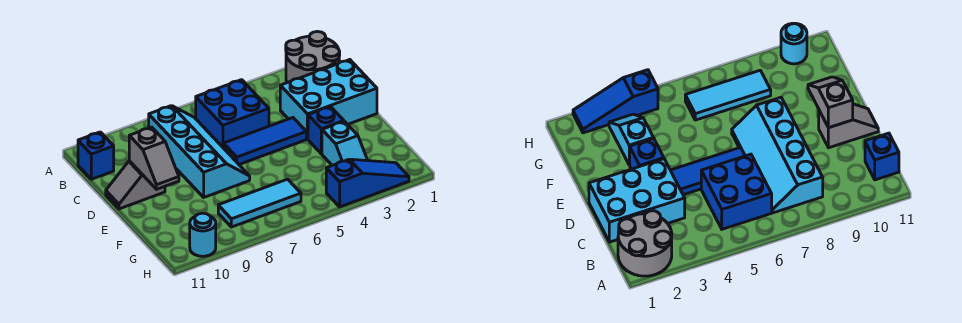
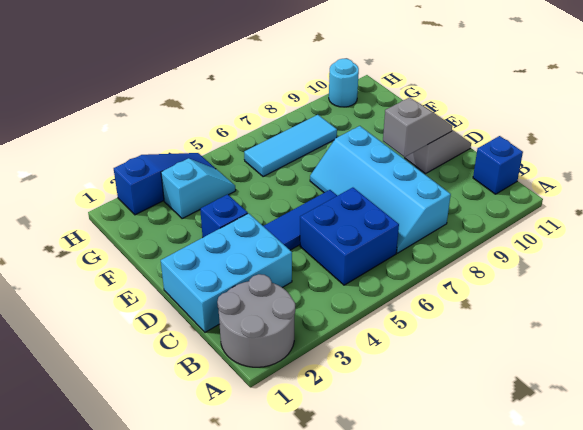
grey 1x2 slope [129,127,179,189] -> grey 1x2 slope turned to [383,97,452,157]
cyan 1x2 slope [322,121,368,165] -> cyan 1x2 slope turned to [161,158,236,219]
blue 1x3 slope [326,159,409,207] -> blue 1x3 slope turned to [114,153,216,215]

